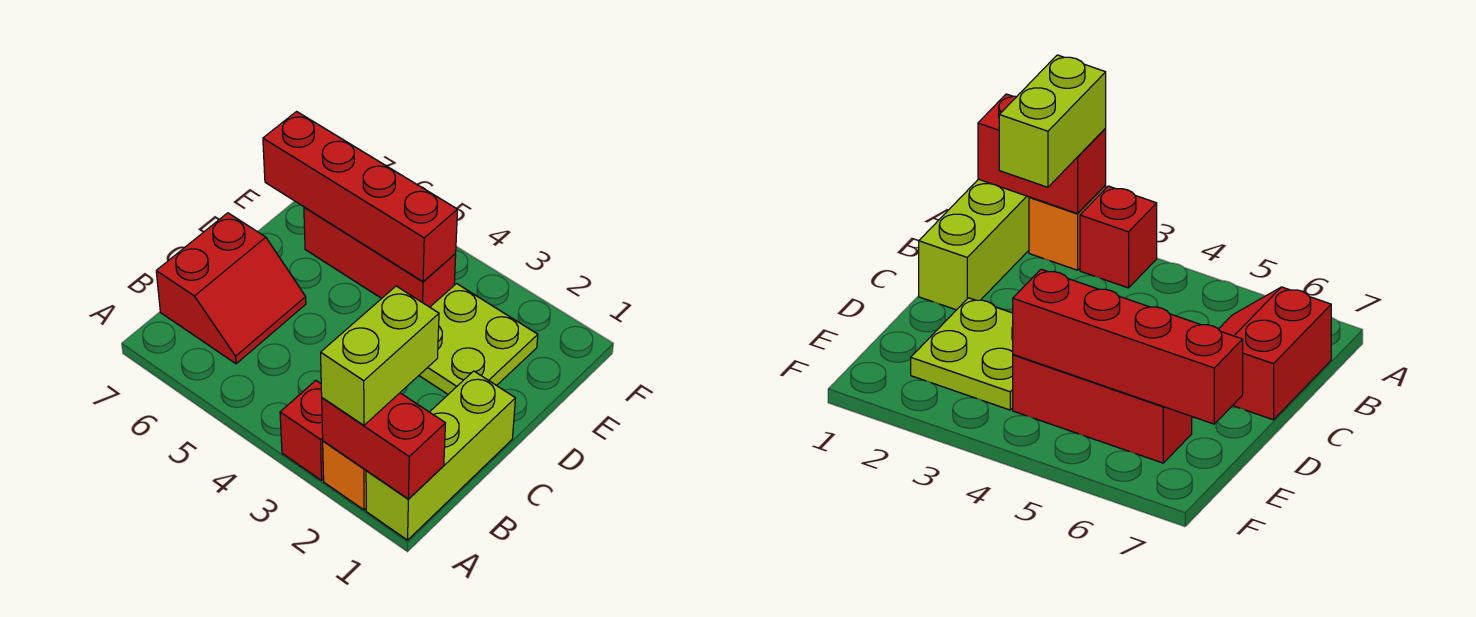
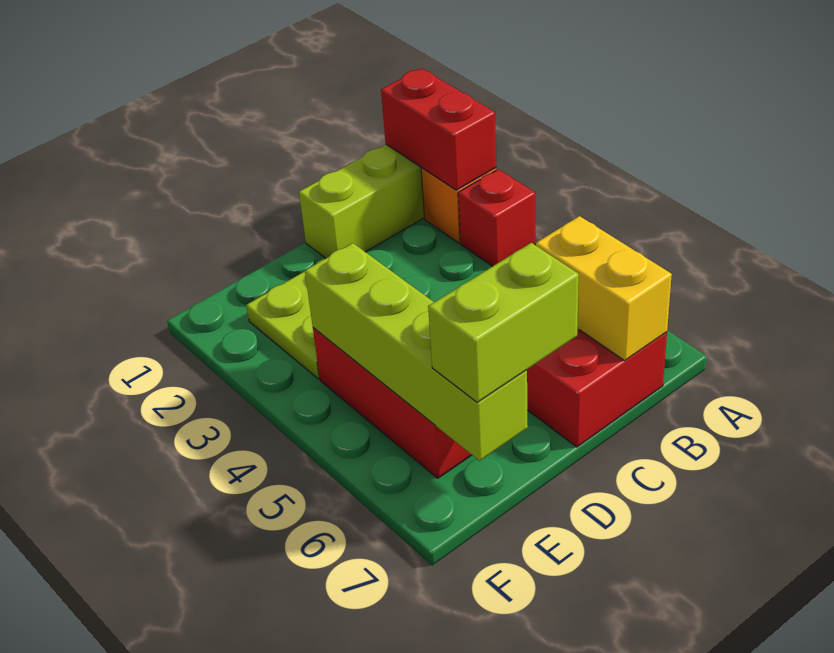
lime 1x2 brick [321,286,439,425] -> lime 1x2 brick moved to [428,243,579,402]
none -> yellow 1x2 brick [536,216,672,361]
red 1x4 brick [263,112,457,282] -> lime 1x4 brick [305,243,528,461]

